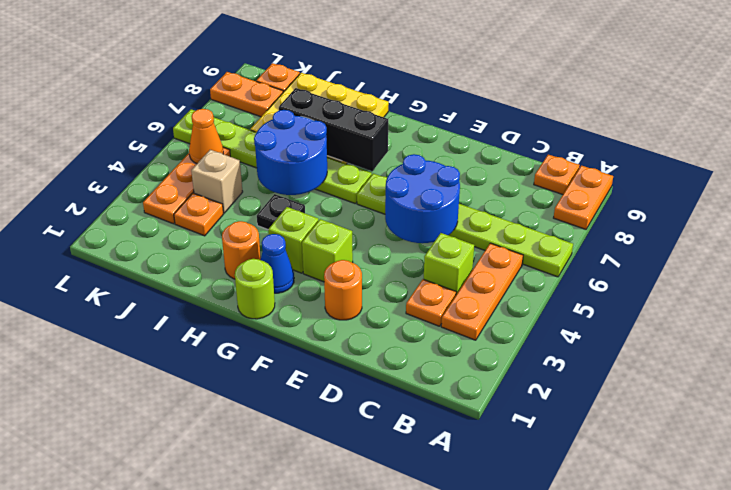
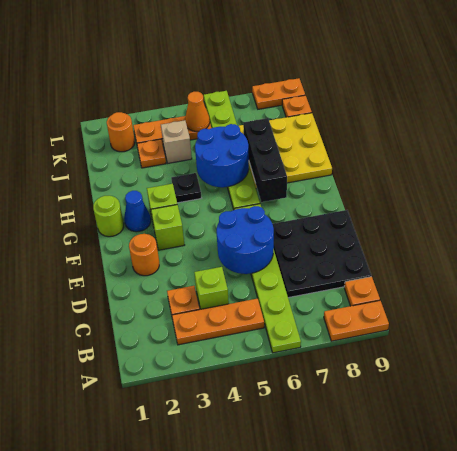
none -> black 3x3 plate [273,210,371,298]
orange 1x1 round brick [222,221,261,279] -> orange 1x1 round brick moved to [107,112,135,152]
orange 1x2 plate [210,72,283,117] -> orange 1x2 plate turned to [252,78,305,109]

